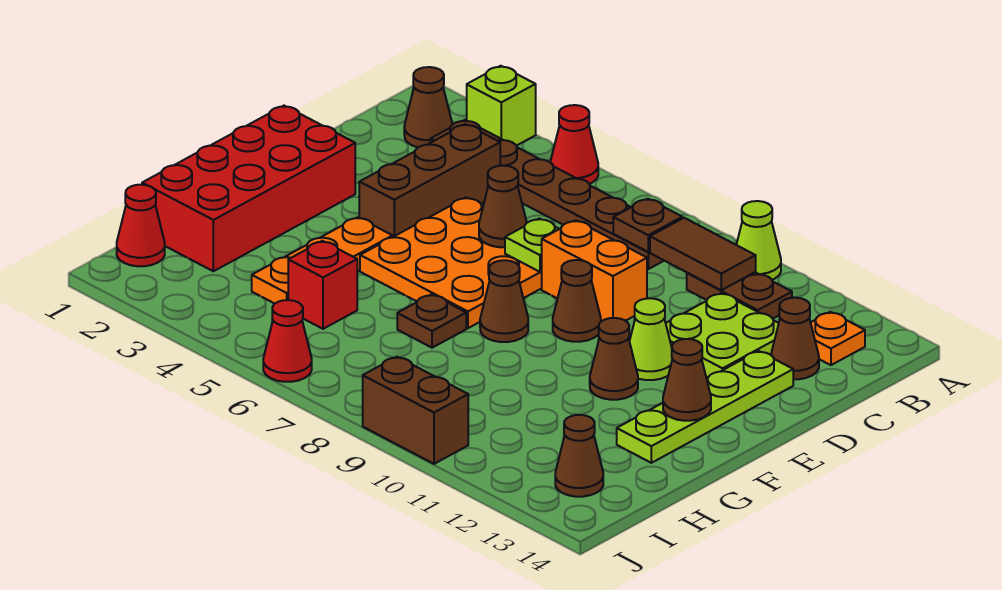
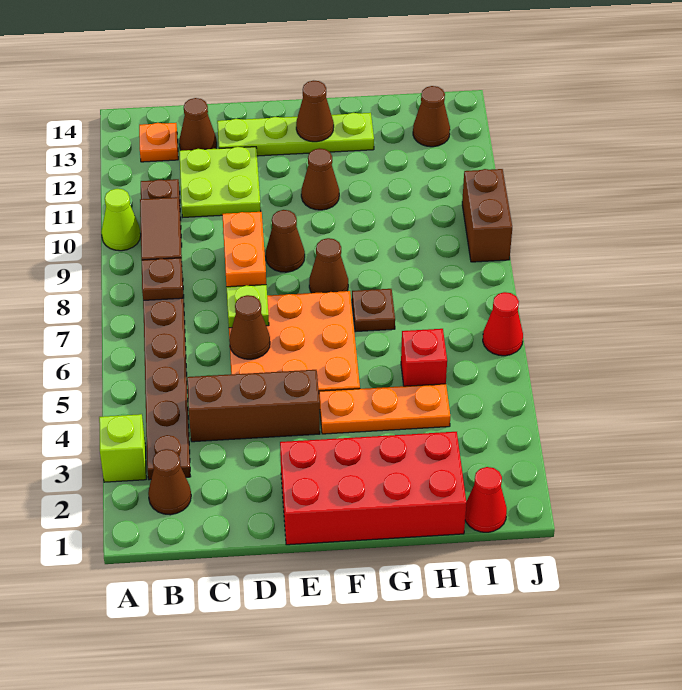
red 1x1 cone [550,105,598,184] -> none
lime 1x1 cone [629,298,672,380] -> none

